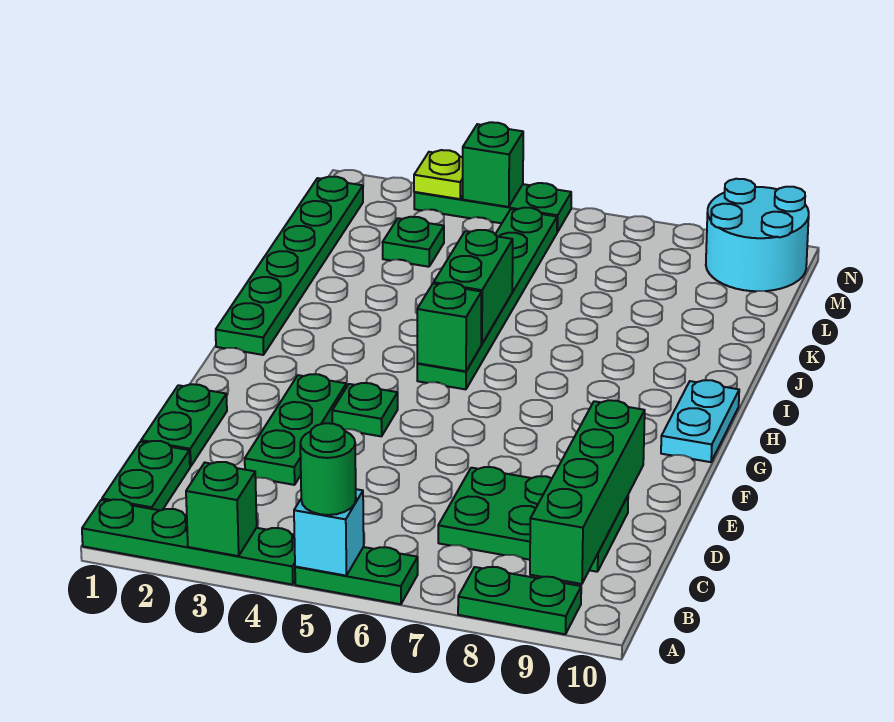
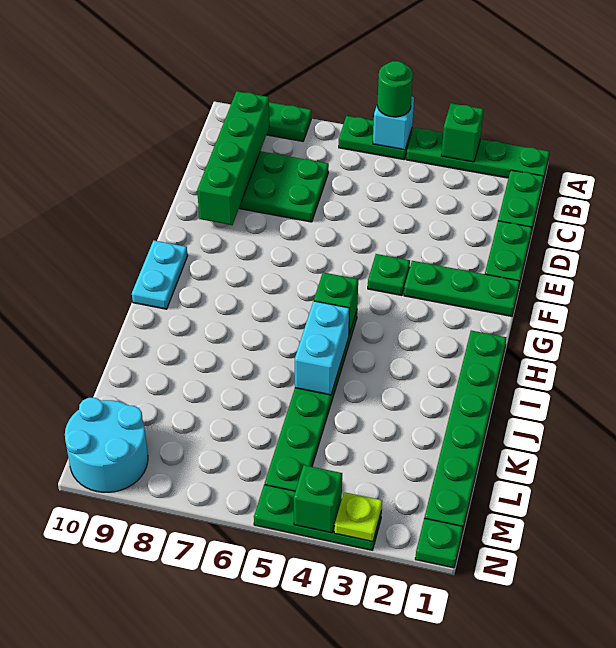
green 1x3 plate [245,374,346,485] -> green 1x3 plate turned to [404,261,520,316]
green 1x2 brick [434,230,513,344] -> cyan 1x2 brick [295,301,350,395]
green 1x1 plate [382,217,444,267] -> green 1x1 plate moved to [415,518,463,568]

